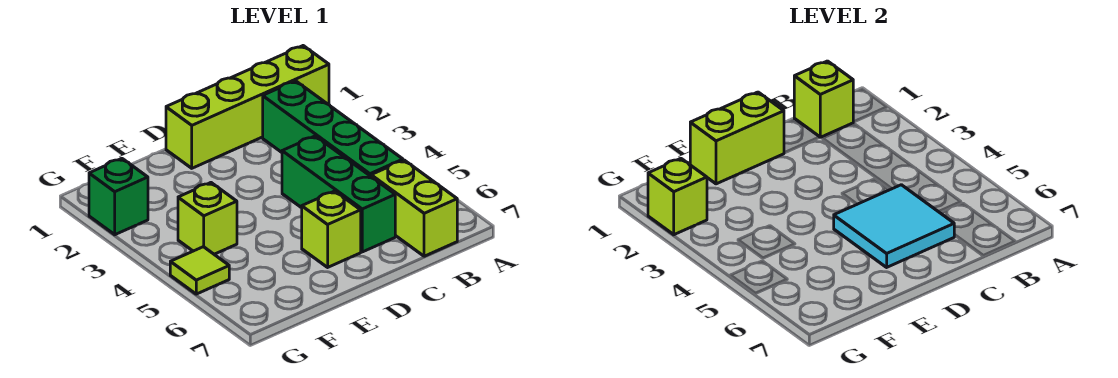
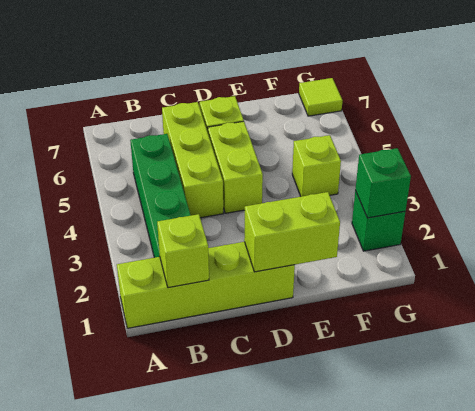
lime 1x2 brick [371,160,457,256] -> lime 1x2 brick moved to [208,121,263,213]
green 1x3 brick [282,136,395,252] -> lime 1x3 brick [162,102,223,218]
cyan 2x2 tile [834,185,954,267] -> none
lime 1x1 brick [648,158,707,235] -> green 1x1 brick [355,148,411,218]
lime 1x1 tile [170,247,229,294] -> lime 1x1 tile moved to [299,78,342,116]

